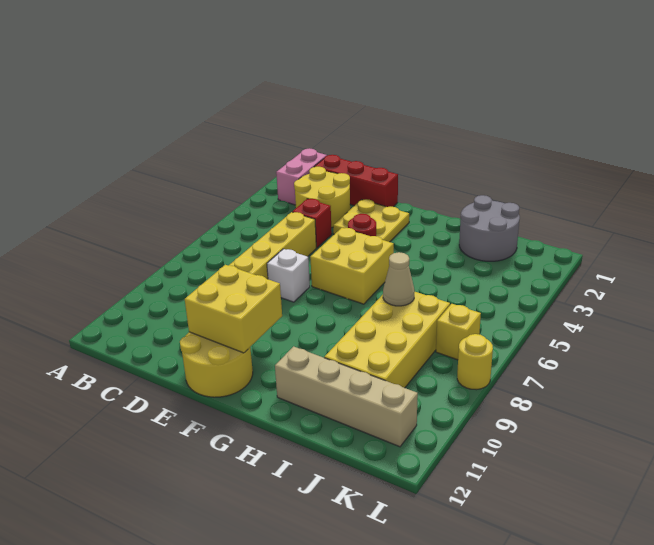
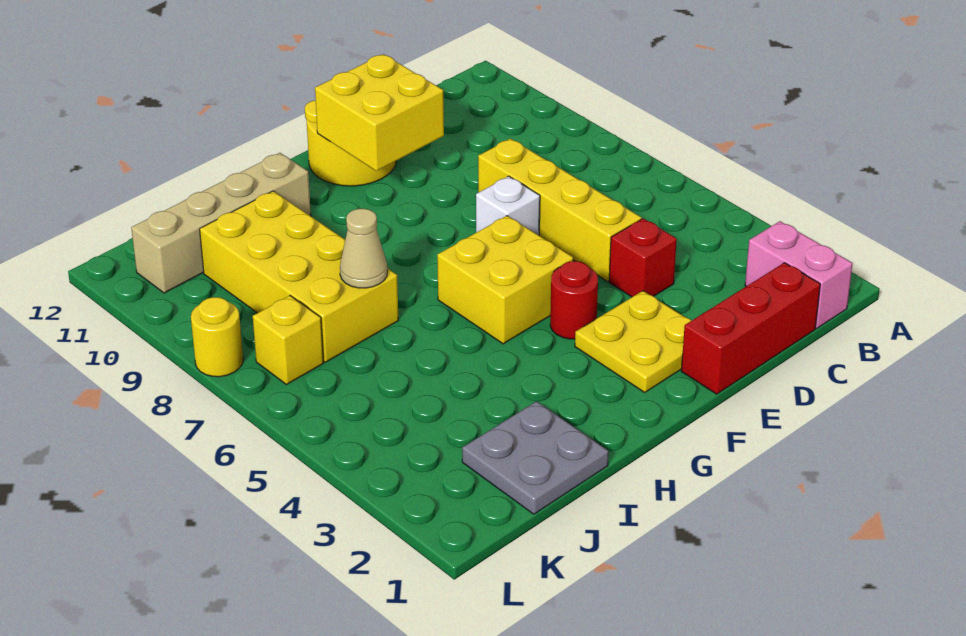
yellow 2x2 round brick [294,167,350,228] -> none
grey 2x2 round brick [459,195,520,261] -> grey 2x2 plate [462,401,608,514]

